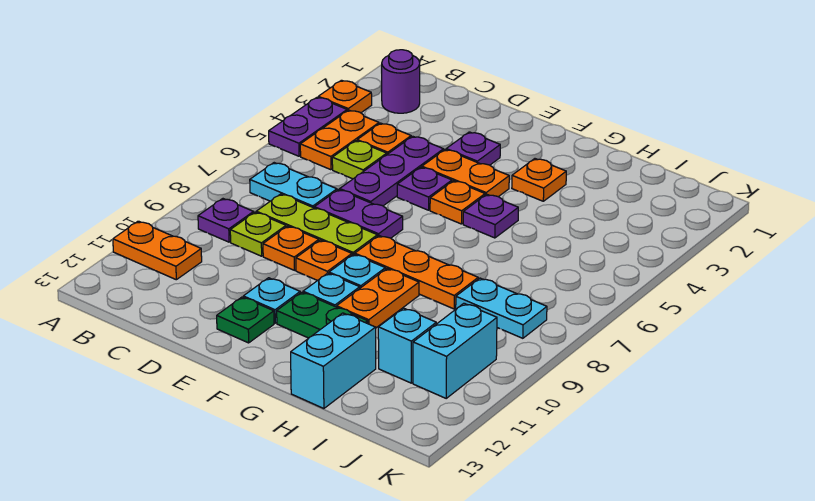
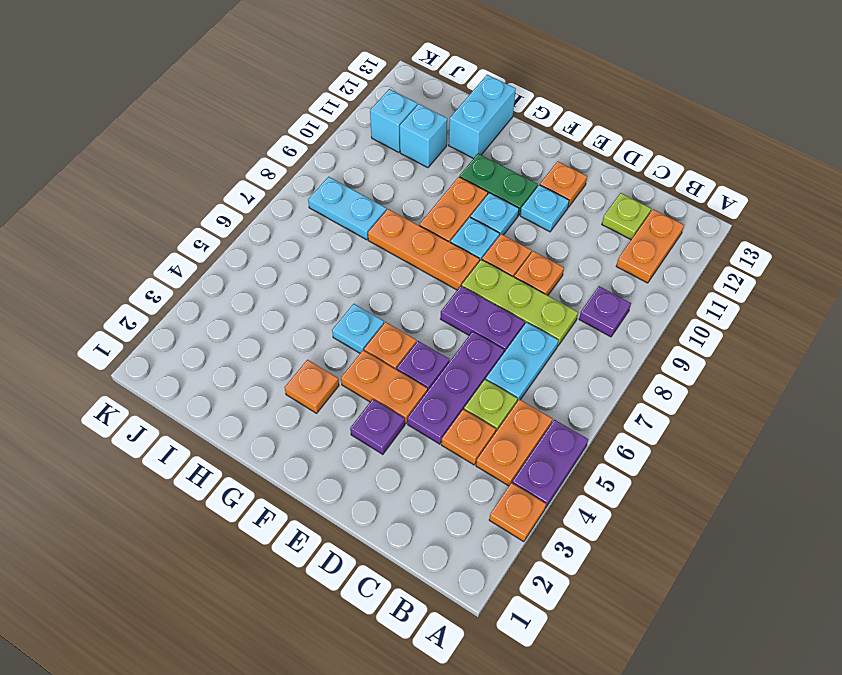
orange 1x2 plate [113,221,202,280] -> orange 1x2 plate turned to [616,209,684,283]
purple 1x1 round brick [382,50,420,113] -> none
cyan 1x2 plate [250,163,337,208] -> cyan 1x2 plate turned to [486,322,558,402]
lime 1x1 plate [230,212,286,256] -> lime 1x1 plate moved to [602,193,651,240]
green 1x1 plate [217,297,274,343] -> orange 1x1 plate [540,161,587,207]
purple 1x1 plate [463,194,518,238] -> cyan 1x1 plate [332,304,384,353]
cyan 1x2 brick [413,303,497,398] -> cyan 1x1 brick [370,89,417,152]

